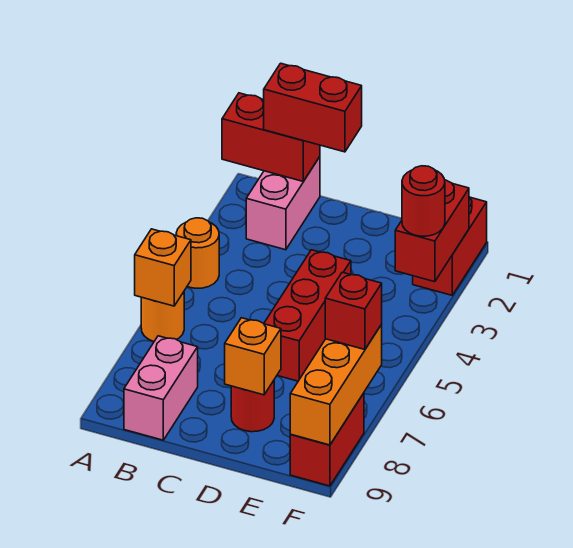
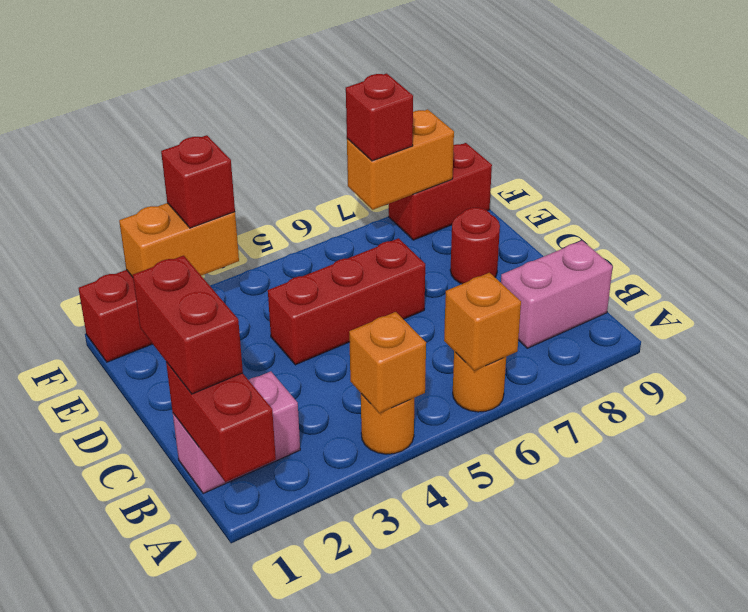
orange 1x1 brick [225,318,281,395] -> orange 1x1 brick moved to [349,312,426,413]
red 1x2 brick [395,180,469,282] -> orange 1x2 brick [119,203,239,277]
red 1x1 round brick [402,166,445,236] -> red 1x1 brick [161,135,235,228]
orange 1x3 brick [290,325,382,445] -> orange 1x2 brick [347,109,454,210]

